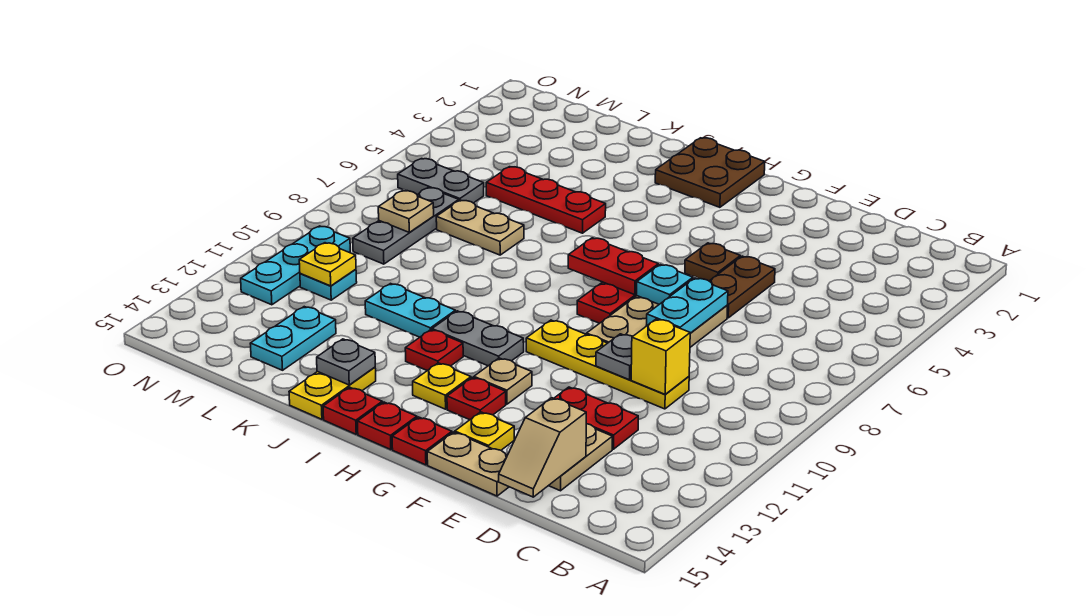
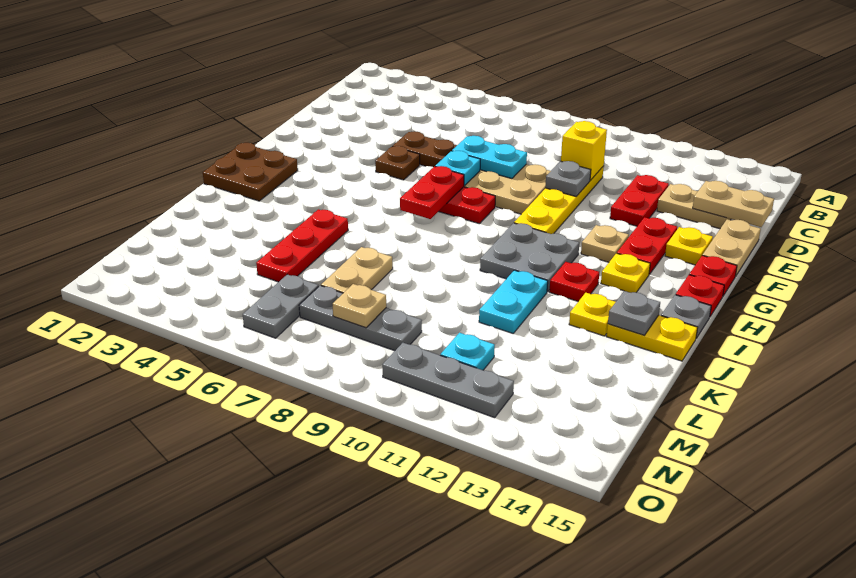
tan 1x2 slope [499,398,586,497] -> tan 1x2 plate [693,181,774,227]
red 1x1 plate [447,377,506,420] -> red 1x2 plate [617,217,677,274]
grey 1x2 plate [432,311,524,366] -> grey 2x2 plate [480,223,579,292]
red 1x1 plate [323,387,382,434] -> grey 1x1 plate [661,295,711,338]
cyan 1x2 plate [250,307,336,370] -> none
yellow 1x1 plate [299,243,356,286] -> yellow 1x1 plate moved to [569,293,615,336]
cyan 1x3 plate [241,226,350,305] -> grey 1x3 plate [382,343,514,418]

